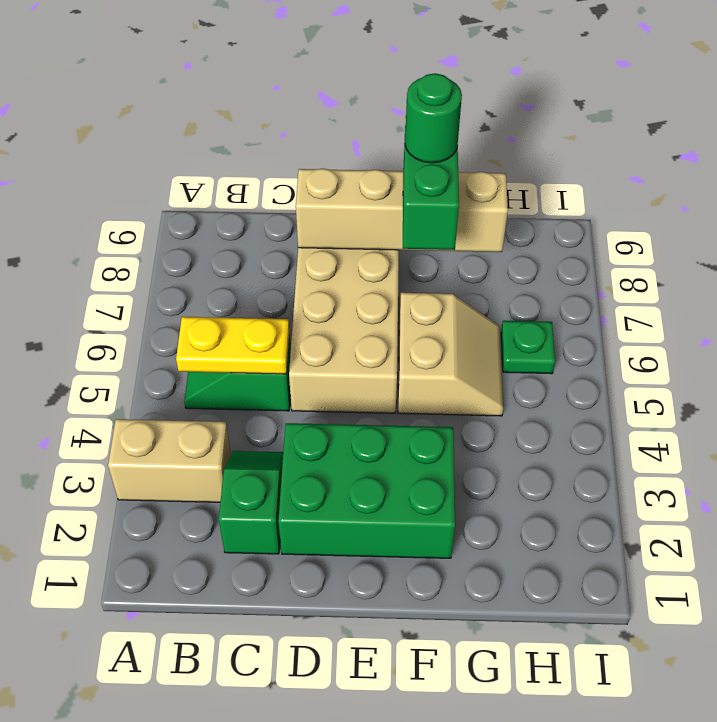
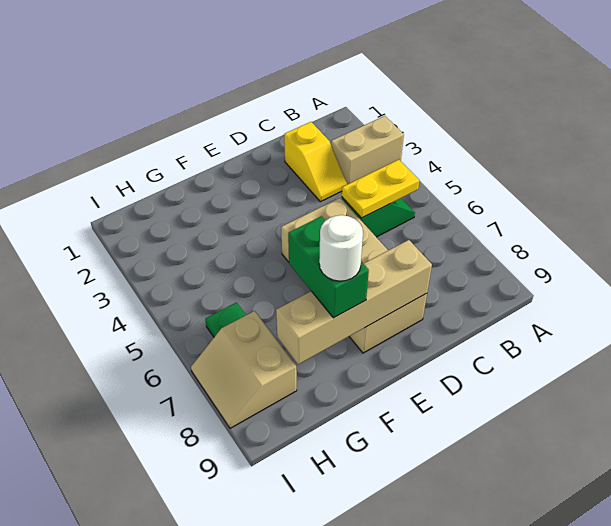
green 1x2 slope [219,451,283,554] -> yellow 1x2 slope [284,122,347,202]
green 2x3 brick [278,423,455,558] -> none
tan 2x2 slope [398,293,503,416] -> tan 2x2 slope moved to [191,311,297,428]
green 1x1 round brick [405,73,462,163] -> white 1x1 round brick [319,215,363,281]

